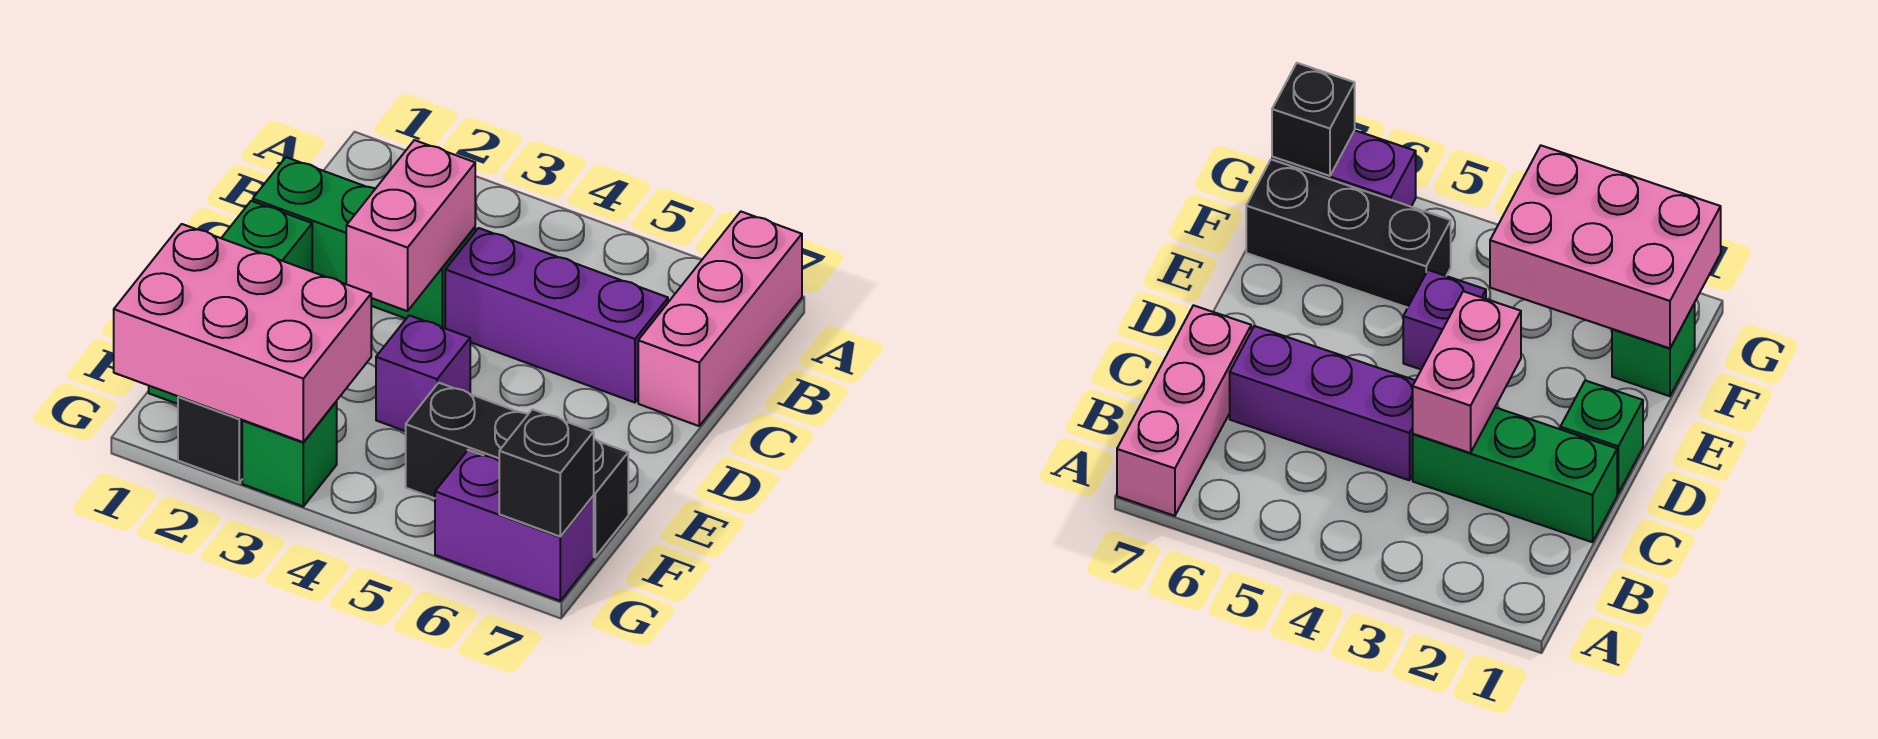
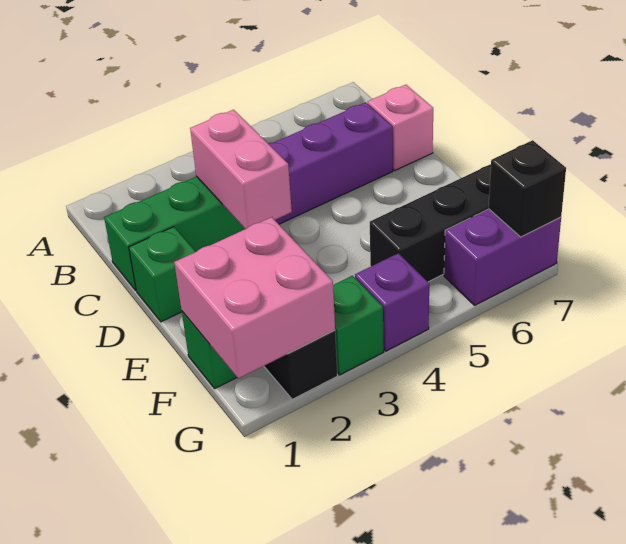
pink 1x3 brick [638,212,802,426] -> pink 1x1 brick [368,85,433,170]
purple 1x1 brick [376,315,470,431] -> purple 1x1 brick moved to [355,253,429,351]
pink 2x3 brick [114,224,371,442] -> pink 2x2 brick [174,217,335,379]

